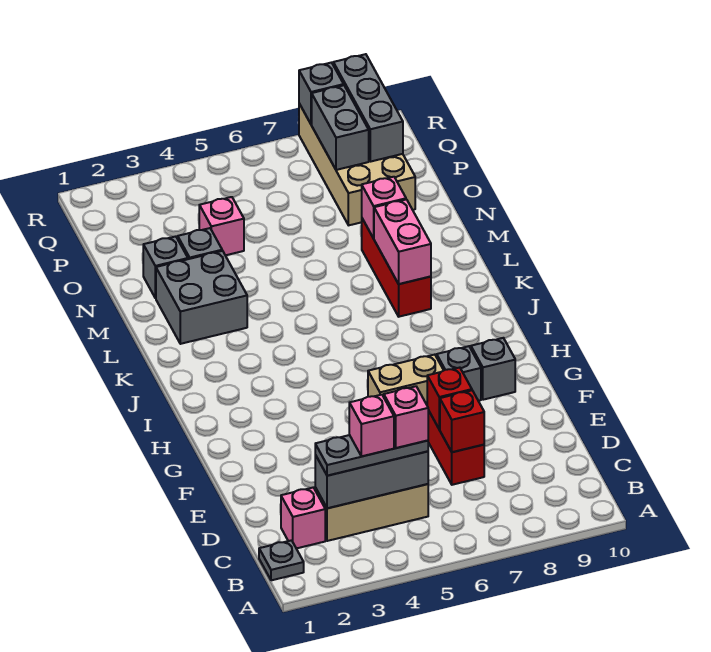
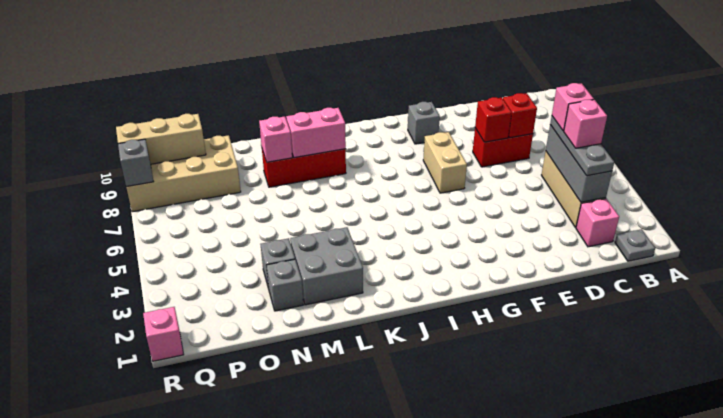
grey 1x1 brick [437,346,481,401] -> none
pink 1x1 brick [199,197,244,255] -> pink 1x1 brick moved to [143,307,184,361]
grey 1x2 brick [312,85,369,170] -> none
grey 1x3 brick [333,54,403,162] -> tan 1x3 brick [116,114,206,164]

